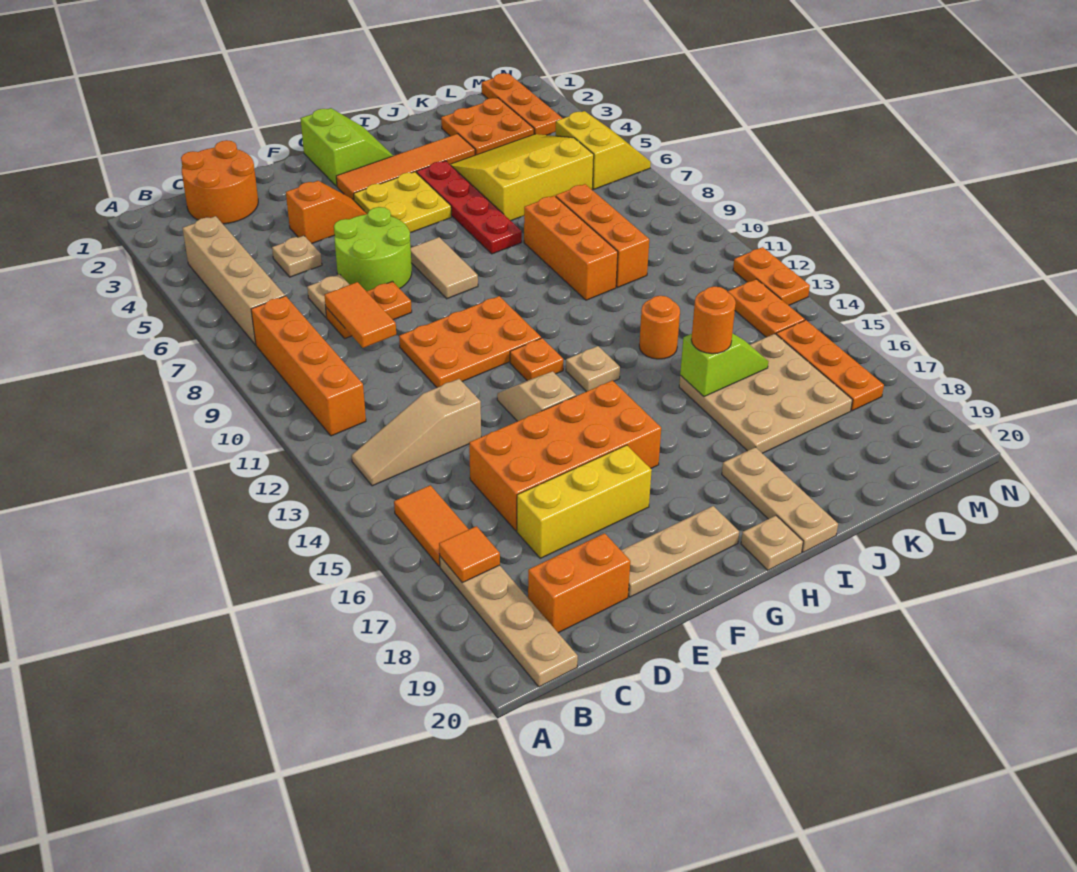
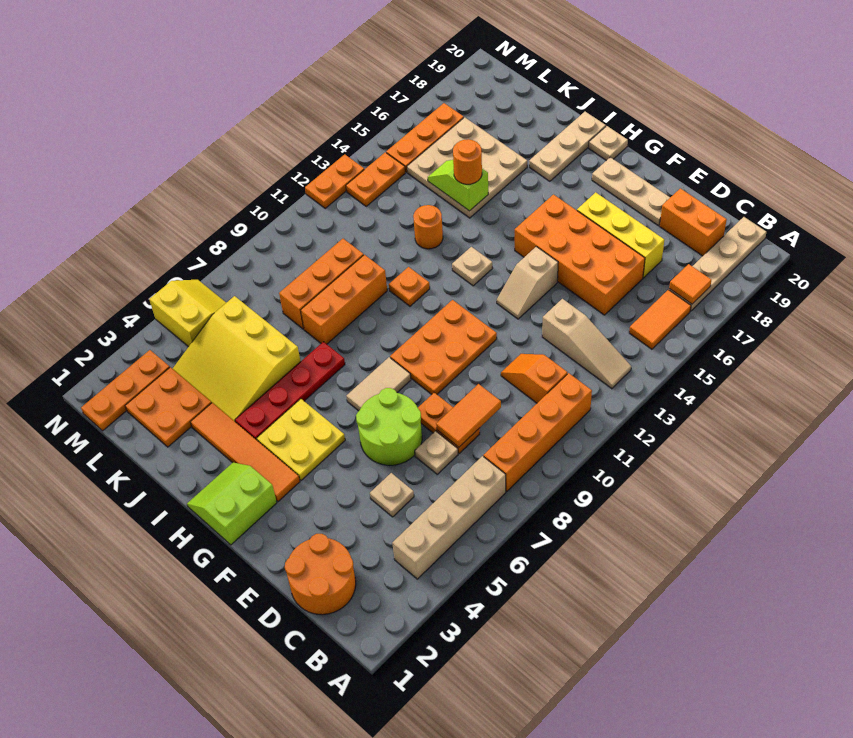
orange 1x2 slope [286,181,367,244] -> orange 1x2 slope moved to [501,354,568,403]
orange 2x3 plate [399,296,541,388] -> orange 2x3 plate turned to [390,300,497,394]
orange 1x1 plate [510,338,563,381] -> orange 1x1 plate moved to [389,267,430,306]
yellow 2x2 slope [556,111,651,189] -> yellow 2x2 slope turned to [149,280,226,347]

